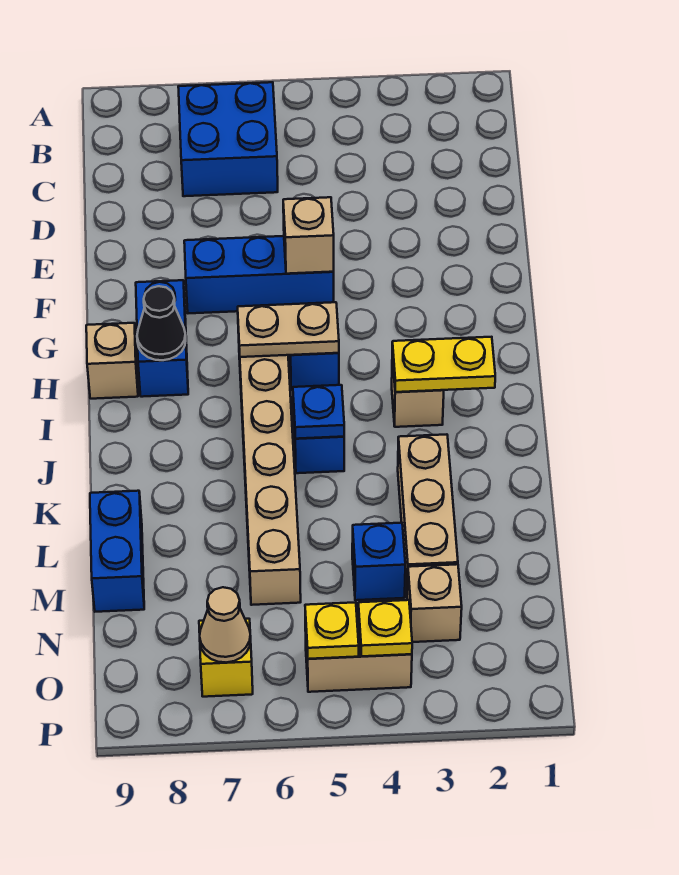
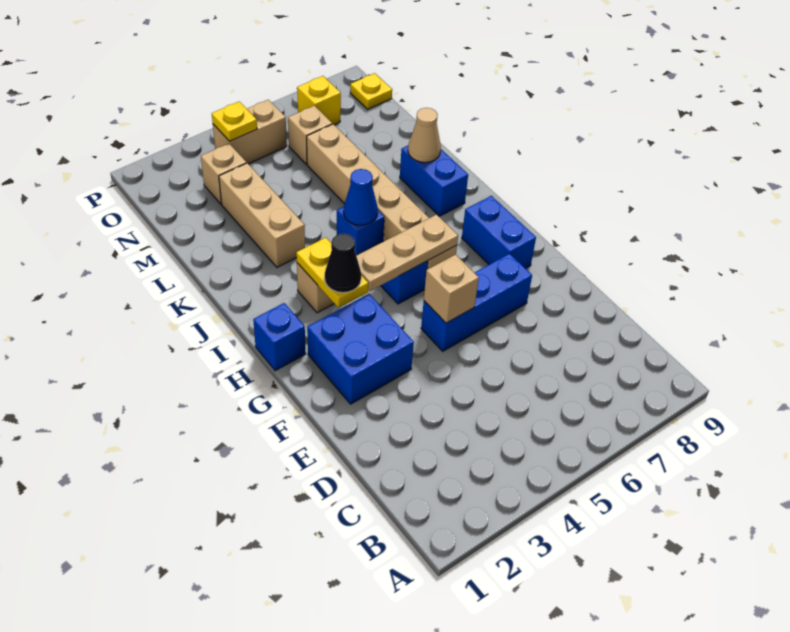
blue 2x2 brick [178,82,278,196] -> blue 2x2 brick moved to [307,294,414,404]
tan 1x2 plate [238,302,339,357] -> tan 1x3 plate [357,214,458,291]
black 1x1 cone [137,286,186,360] -> black 1x1 cone moved to [325,234,361,293]
tan 1x1 brick [86,323,138,399] -> tan 1x1 brick moved to [288,106,332,164]
yellow 1x2 plate [392,337,495,392] -> yellow 1x2 plate turned to [296,238,368,308]
blue 1x1 plate [293,385,344,439] -> blue 1x1 cone [343,169,378,225]
blue 1x2 brick [90,491,144,612] -> blue 1x2 brick moved to [400,146,468,216]
blue 1x1 brick [352,523,405,600] -> blue 1x1 brick moved to [253,303,306,371]
yellow 1x1 plate [305,602,359,659] -> yellow 1x1 plate moved to [350,73,392,109]
tan 1x1 cone [200,587,251,662] -> tan 1x1 cone moved to [408,108,441,162]

